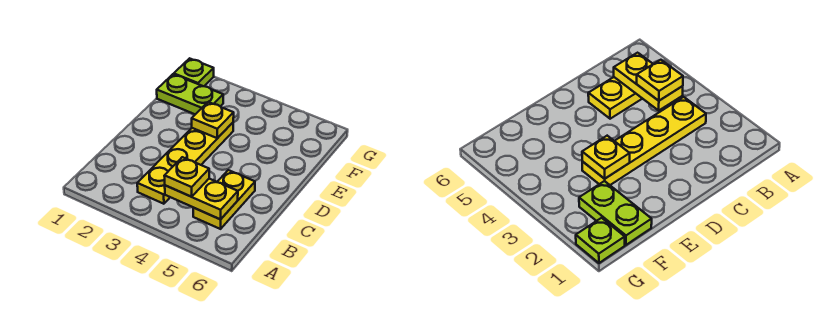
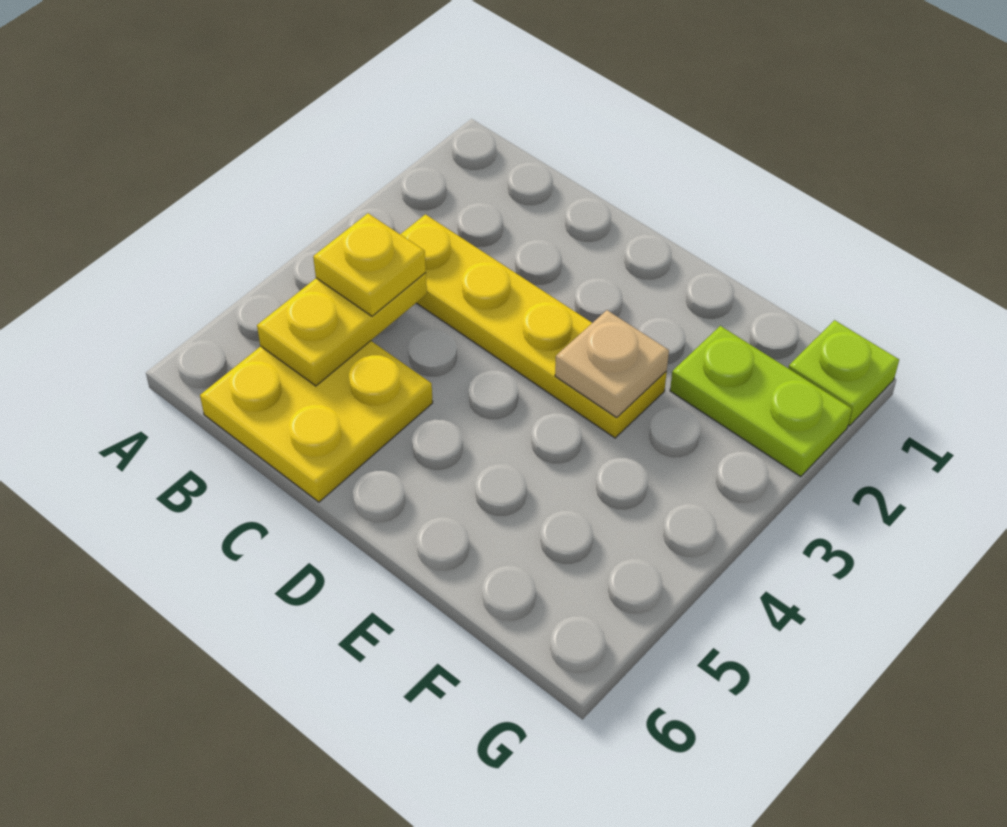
yellow 1x2 plate [193,170,255,229] -> yellow 2x2 plate [200,341,433,502]
yellow 1x1 plate [192,102,234,138] -> tan 1x1 plate [555,310,669,417]
lime 1x2 plate [157,74,223,114] -> lime 1x2 plate turned to [670,326,852,477]

